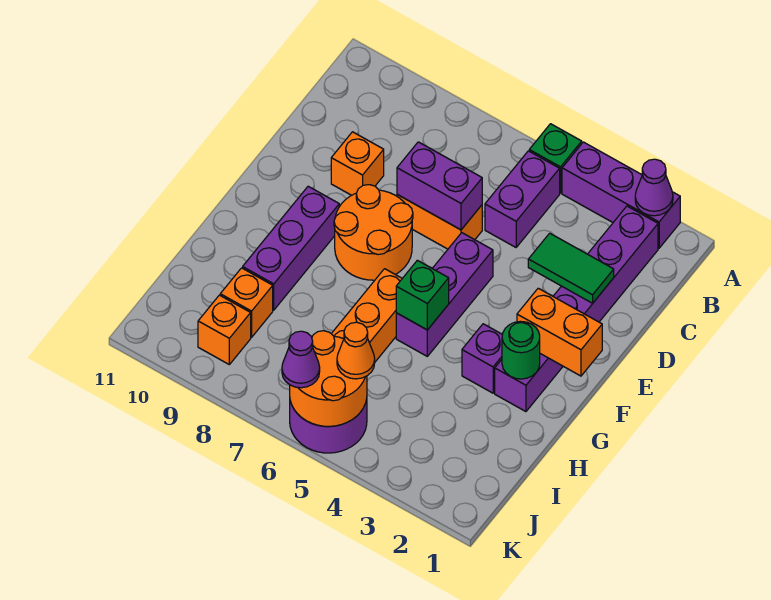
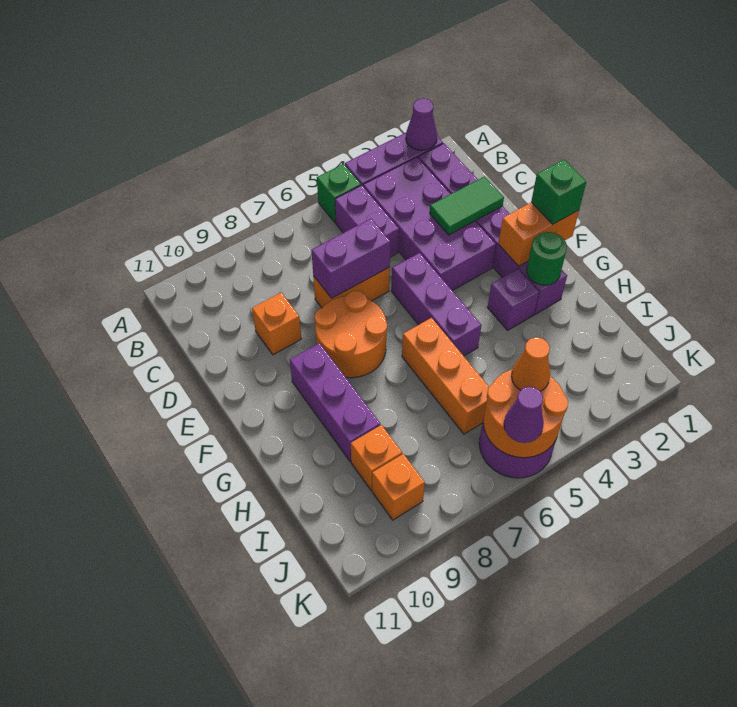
none -> purple 2x4 brick [363,157,496,291]
green 1x1 brick [396,260,449,330] -> green 1x1 brick moved to [531,159,586,224]

